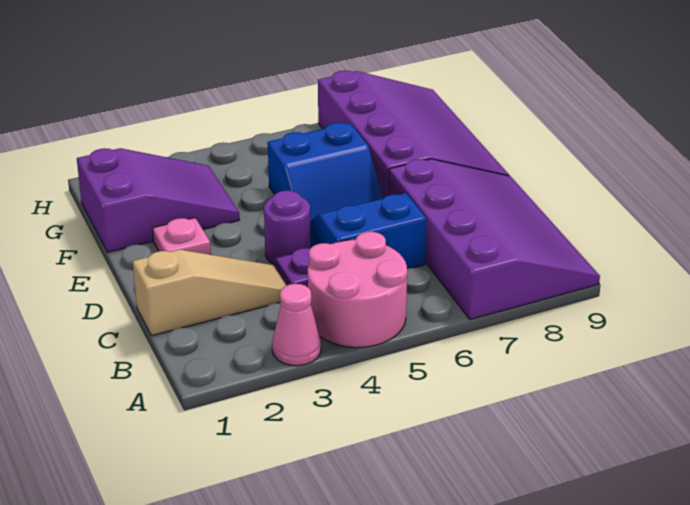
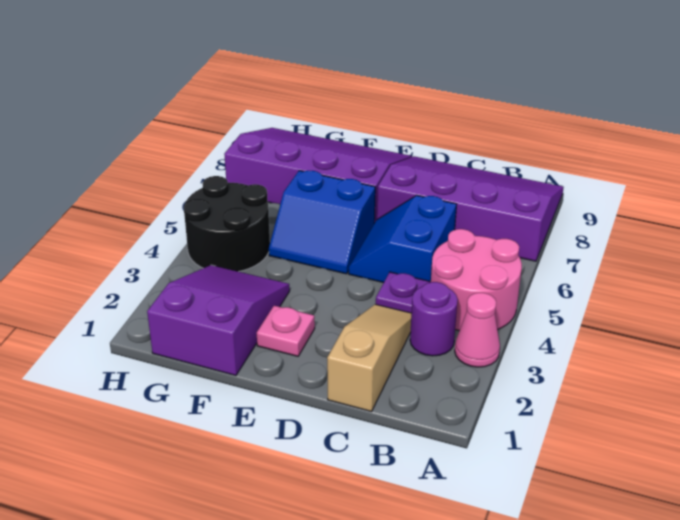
purple 1x1 round brick [264,191,311,265] -> purple 1x1 round brick moved to [410,282,458,356]
blue 2x2 slope [268,123,383,221] -> blue 2x2 slope turned to [269,171,375,274]
none -> black 2x2 round brick [184,176,270,272]

